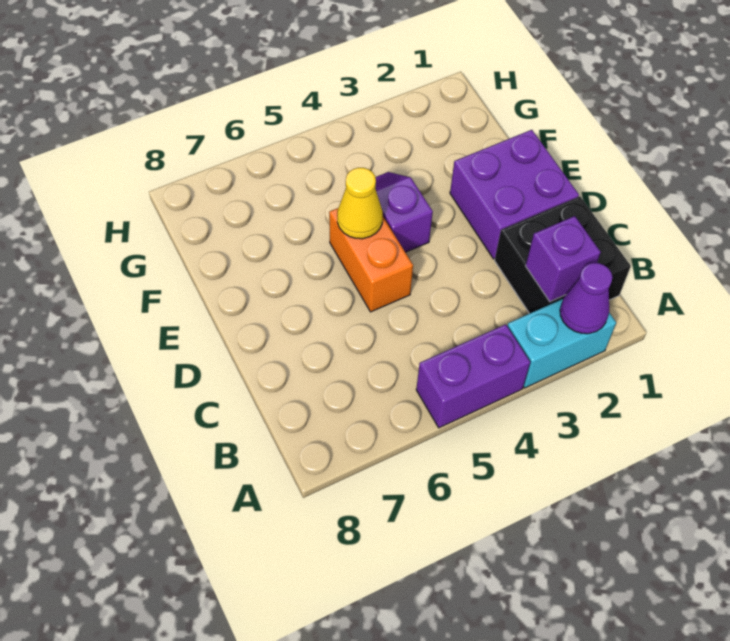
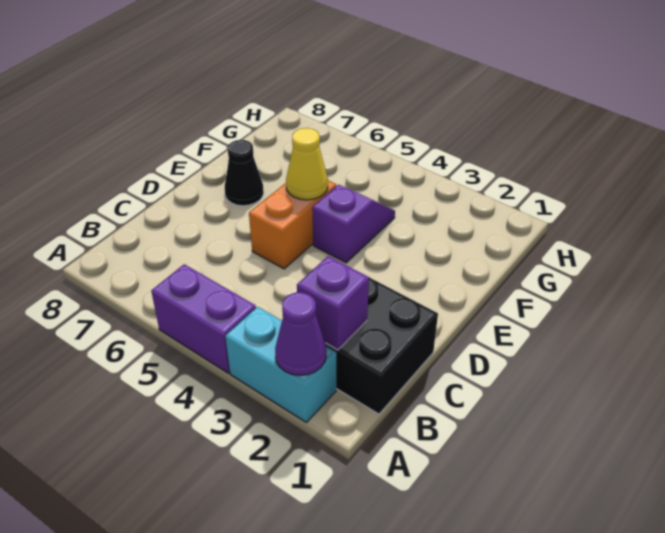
purple 2x2 brick [450,130,579,259] -> none
none -> black 1x1 cone [225,140,264,206]

